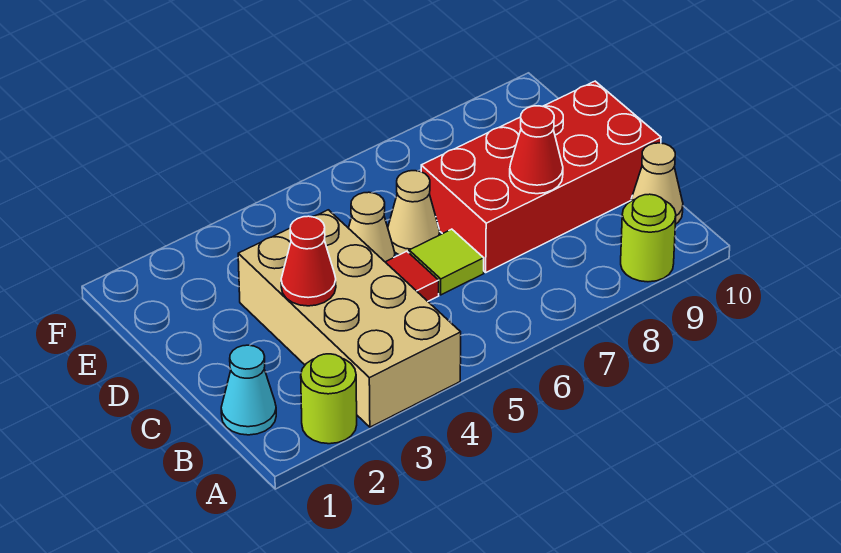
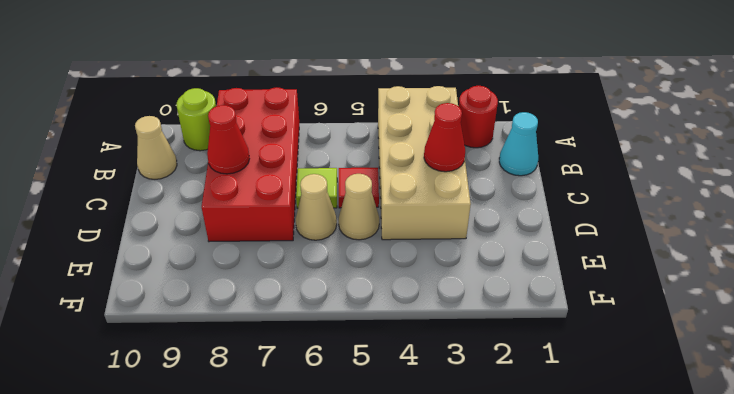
lime 1x1 round brick [301,354,357,444] -> red 1x1 round brick [459,86,498,148]
red 2x4 brick [421,81,661,272] -> red 2x4 brick turned to [202,87,299,242]

